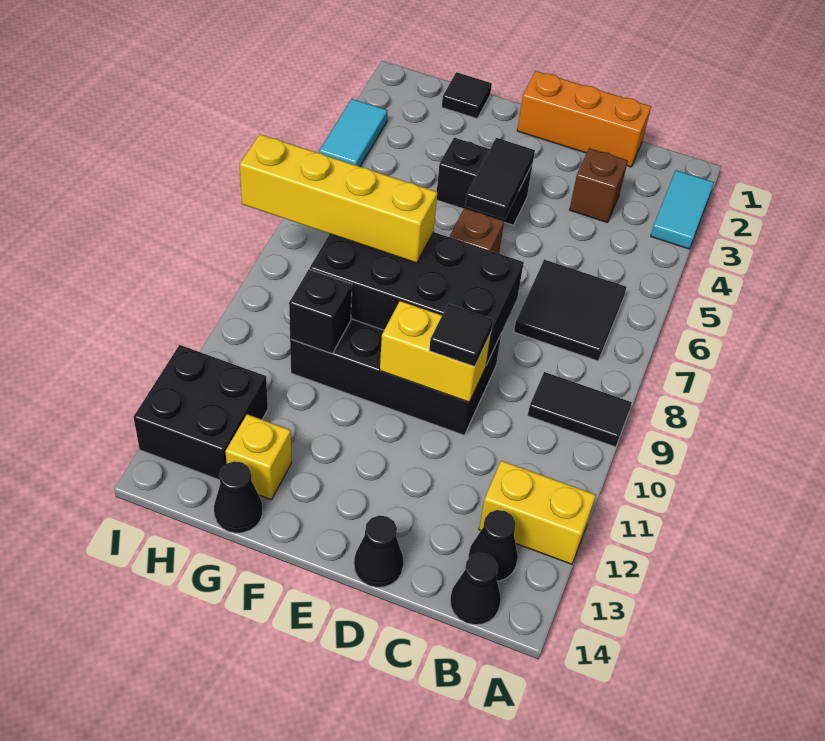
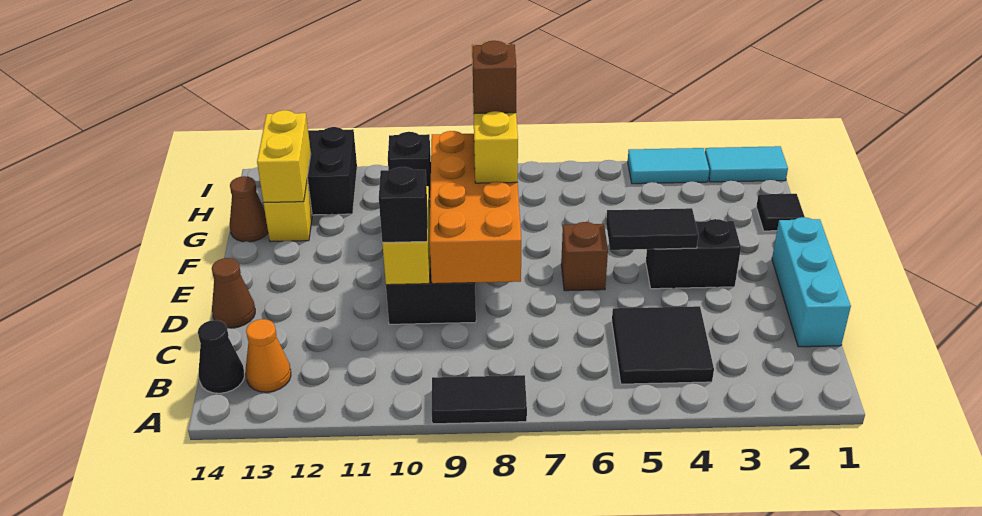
cyan 1x2 tile [651,170,714,249] -> cyan 1x2 tile moved to [705,146,788,182]
black 1x2 tile [528,372,632,447] -> black 1x2 tile turned to [432,375,527,424]
yellow 1x2 brick [479,461,596,564] -> yellow 1x2 brick moved to [257,110,311,203]
black 2x2 tile [514,260,626,361] -> black 2x2 tile moved to [612,306,714,384]
black 1x1 cone [468,510,518,581] -> orange 1x1 cone [246,319,291,392]
orange 1x3 brick [517,71,651,167] -> cyan 1x3 brick [772,217,851,347]
brown 1x1 brick [569,148,628,223] -> brown 1x1 brick moved to [472,41,516,114]
black 2x4 brick [310,232,524,365] -> orange 2x4 brick [430,131,521,284]
black 1x1 tile [429,304,493,367] -> black 1x1 brick [379,167,428,242]
black 1x1 cone [354,516,403,587] -> brown 1x1 cone [212,258,255,328]
black 1x2 brick [437,138,533,225] -> black 1x2 brick turned to [646,219,741,289]
black 1x1 cone [214,461,263,533] -> brown 1x1 cone [230,176,268,242]

